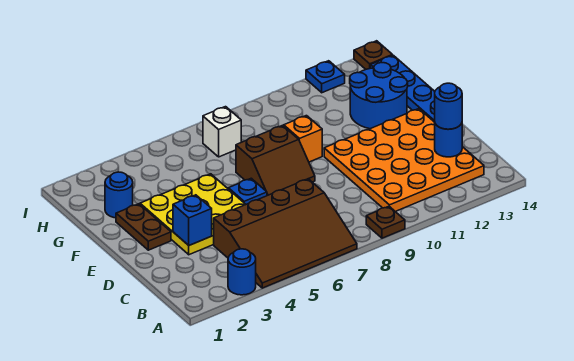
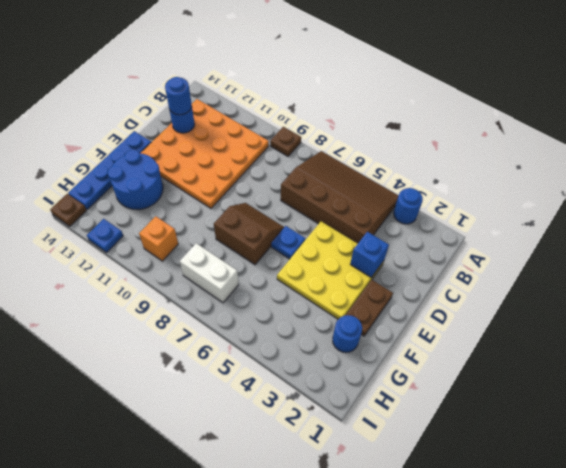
orange 1x1 brick [284,116,322,162] -> orange 1x1 brick moved to [139,216,178,261]
white 1x1 brick [203,107,241,157] -> white 1x2 brick [180,243,239,303]

